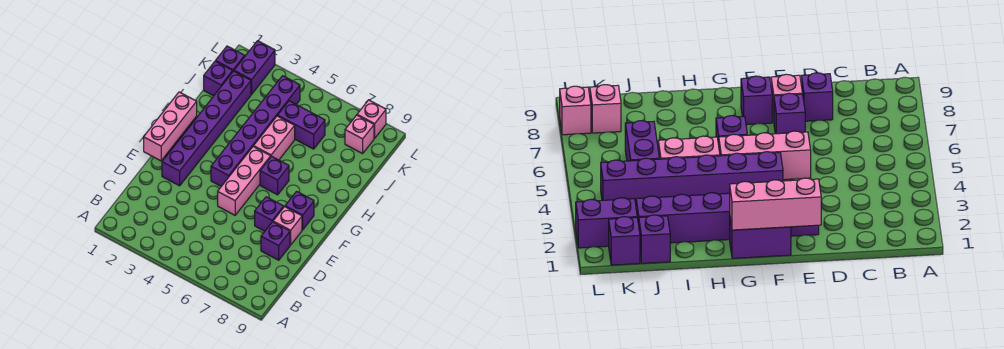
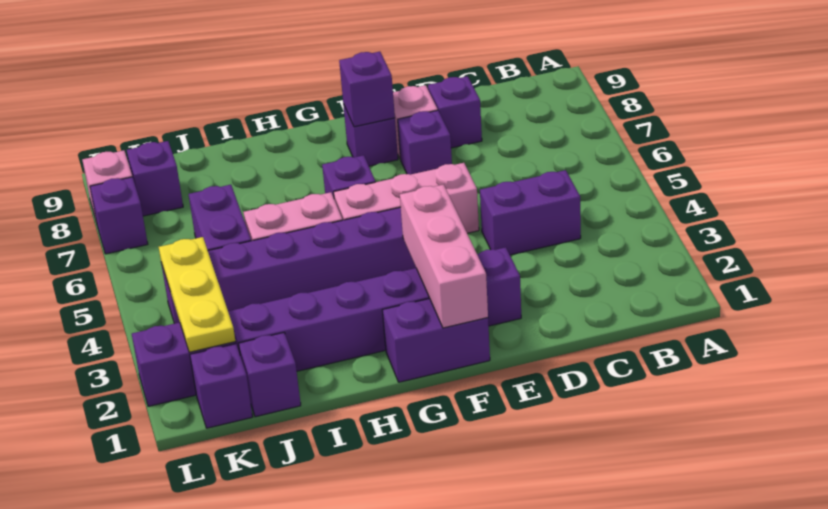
none -> purple 1x2 brick [480,170,581,255]
pink 1x3 brick [144,92,197,161] -> pink 1x3 brick turned to [400,185,488,328]
none -> purple 1x1 brick [339,52,395,127]
none -> yellow 1x3 plate [159,237,235,352]
pink 1x1 brick [345,115,374,154] -> purple 1x1 brick [127,141,183,216]
none -> purple 1x1 brick [90,177,148,254]

